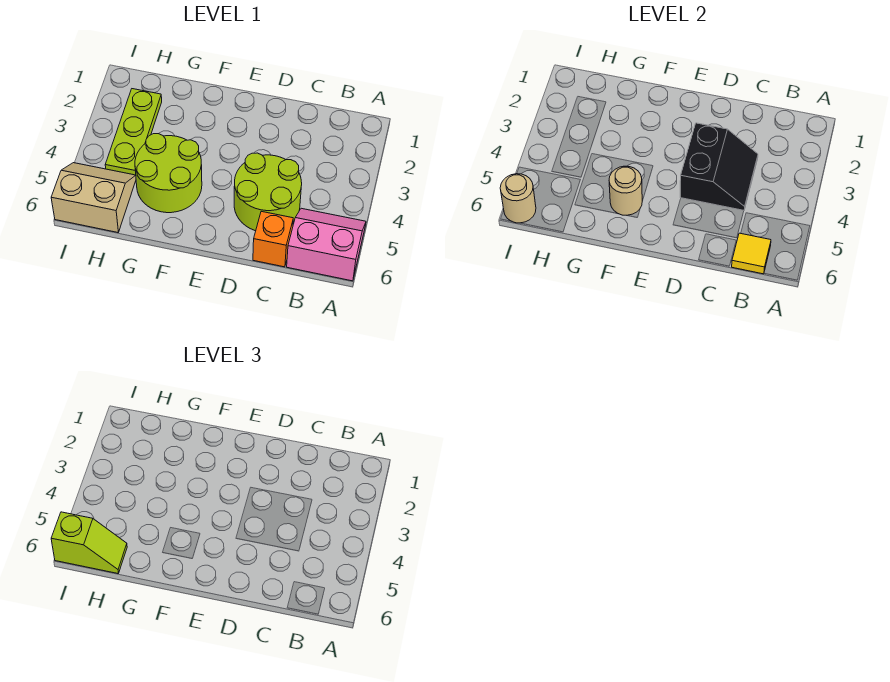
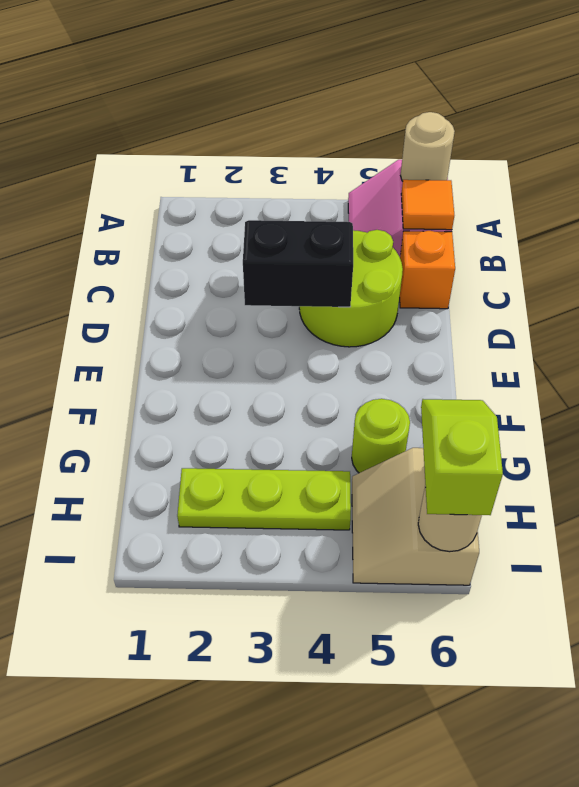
yellow 1x1 tile [732,233,771,274] -> orange 1x1 tile [401,180,454,230]
lime 2x2 round brick [135,134,202,213] -> lime 1x1 round brick [352,399,410,473]
tan 1x1 round brick [609,166,642,215] -> tan 1x1 round brick moved to [401,112,455,181]

